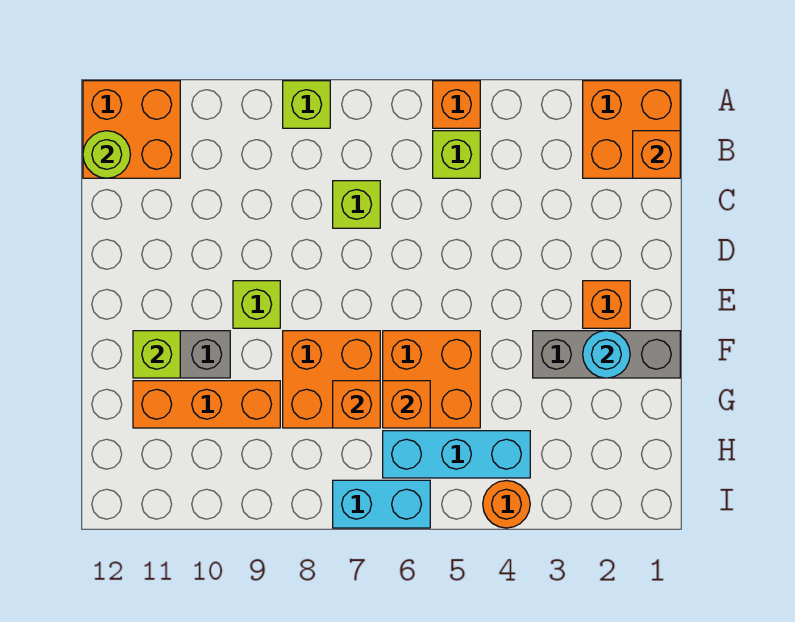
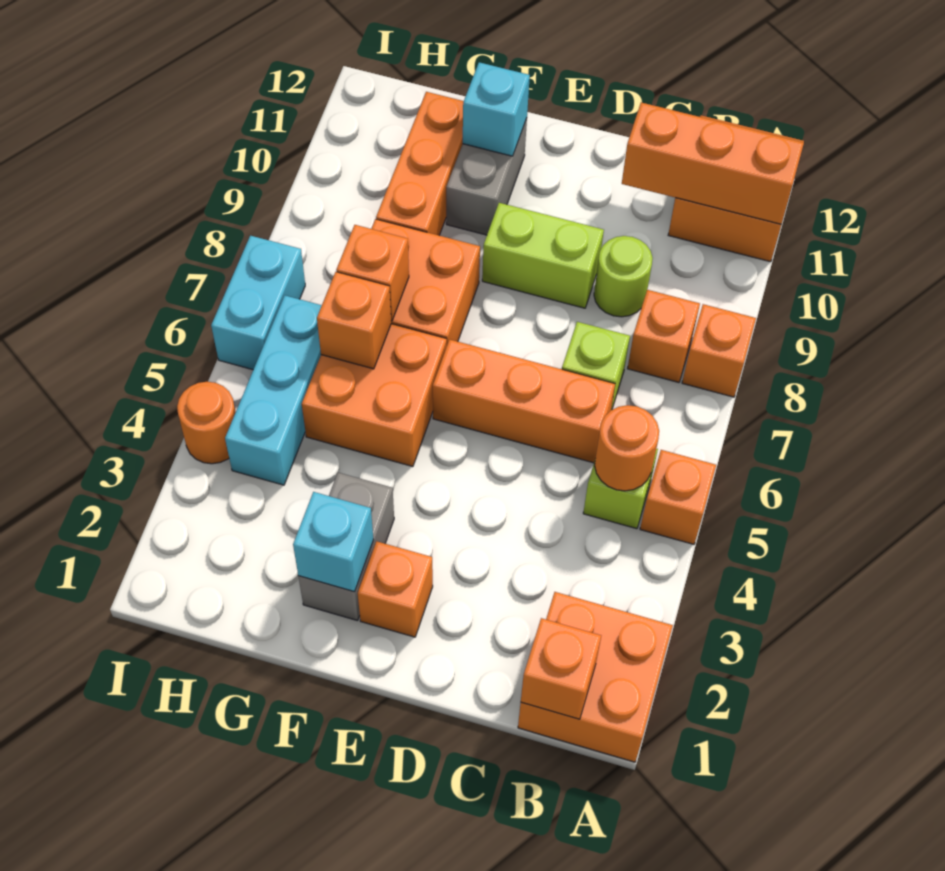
lime 1x1 brick [283,81,330,128] -> orange 1x1 brick [682,304,756,397]
none -> orange 1x3 brick [622,102,804,224]
none -> orange 1x1 round brick [595,405,659,491]
none -> orange 1x1 brick [628,290,700,382]
lime 1x1 round brick [83,131,130,178] -> lime 1x1 round brick moved to [594,236,653,317]
none -> orange 1x3 brick [433,339,615,463]
lime 1x1 brick [233,281,280,328] -> lime 1x2 brick [482,203,604,308]
grey 1x3 brick [533,331,680,378] -> grey 1x2 brick [298,473,394,621]
cyan 1x1 round brick [583,331,630,378] -> cyan 1x1 brick [293,492,373,592]
lime 1x1 brick [133,331,180,378] -> cyan 1x1 brick [463,62,530,156]

